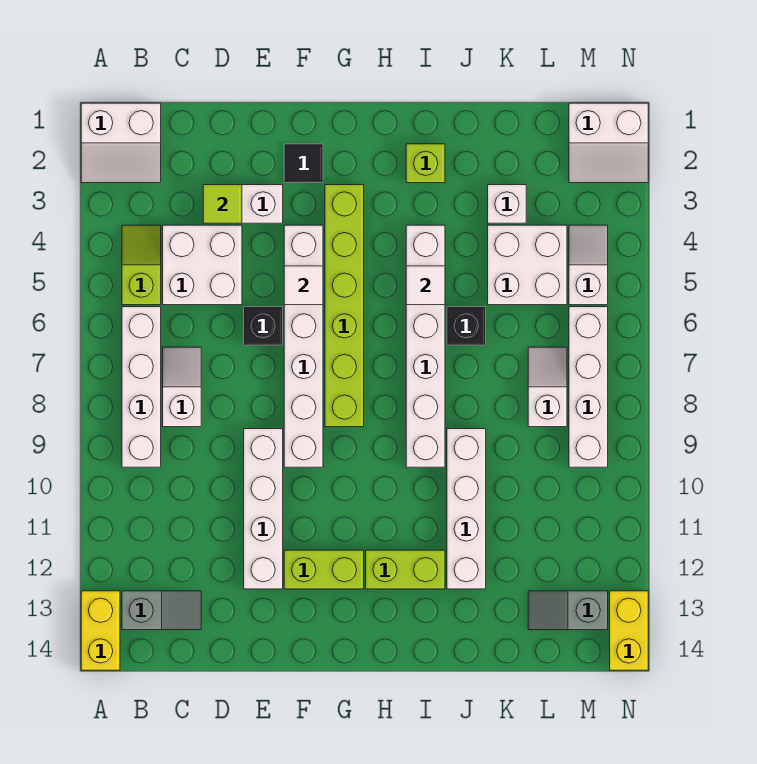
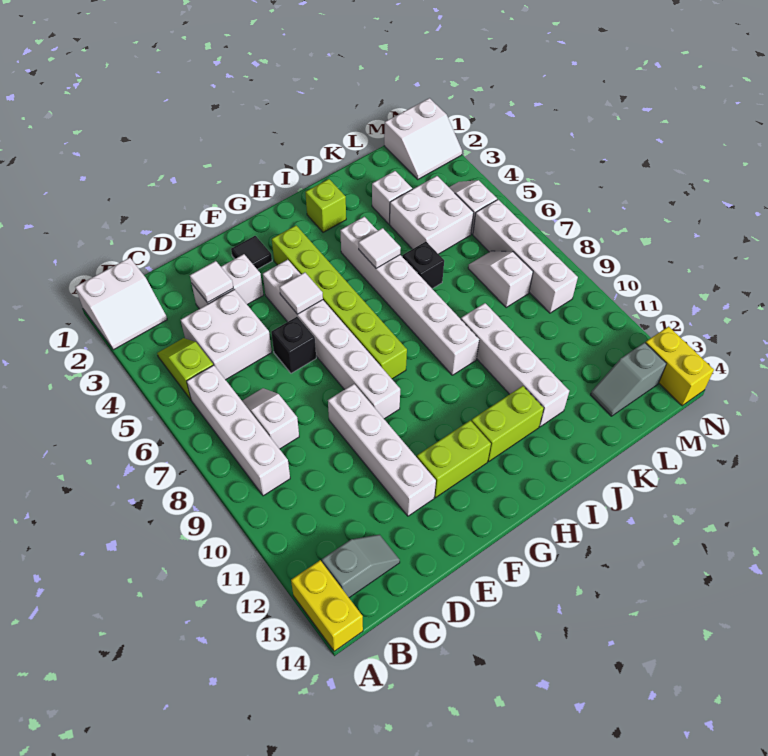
lime 1x1 tile [203,185,242,223] -> white 1x1 tile [190,261,233,303]

